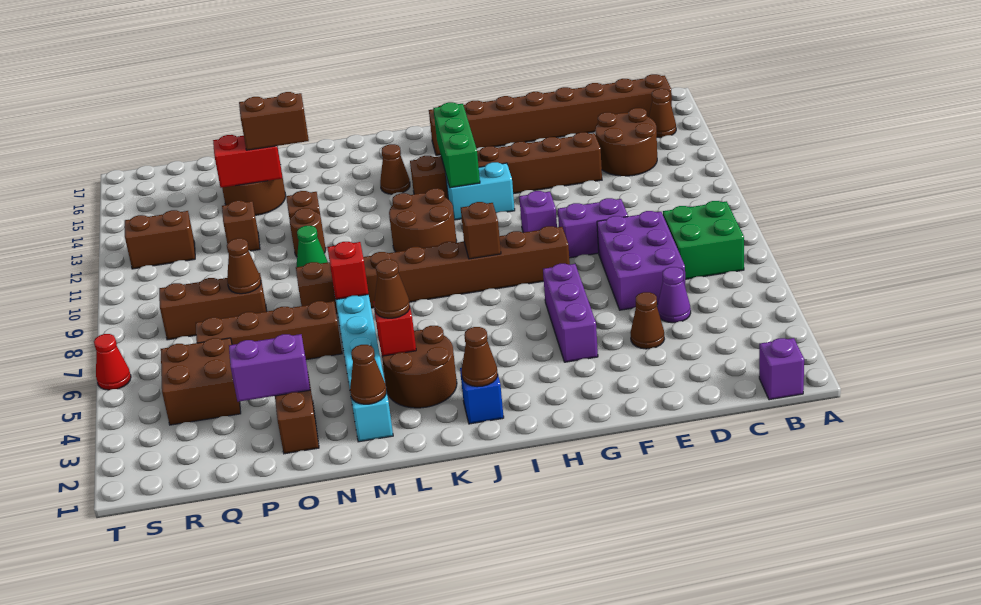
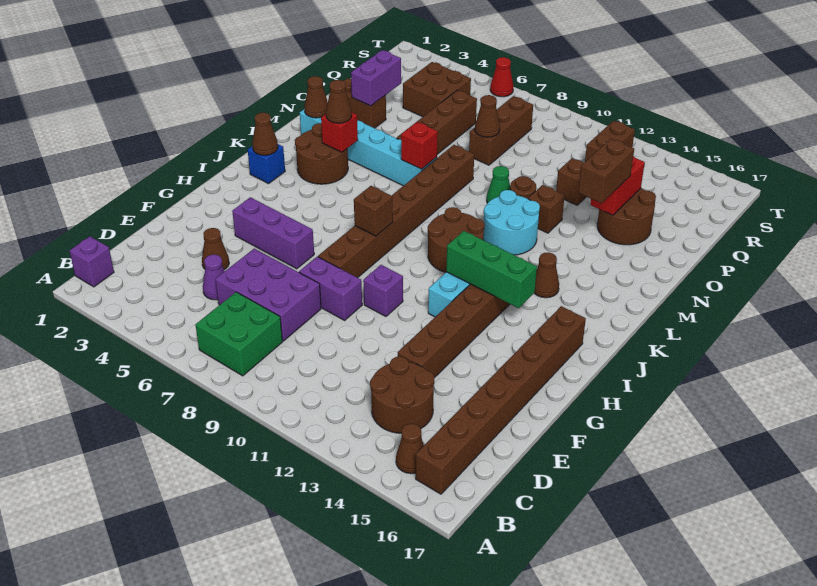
purple 1x2 brick [558,198,628,258] -> purple 1x2 brick turned to [299,257,362,320]
none -> cyan 2x2 round brick [483,190,540,255]

